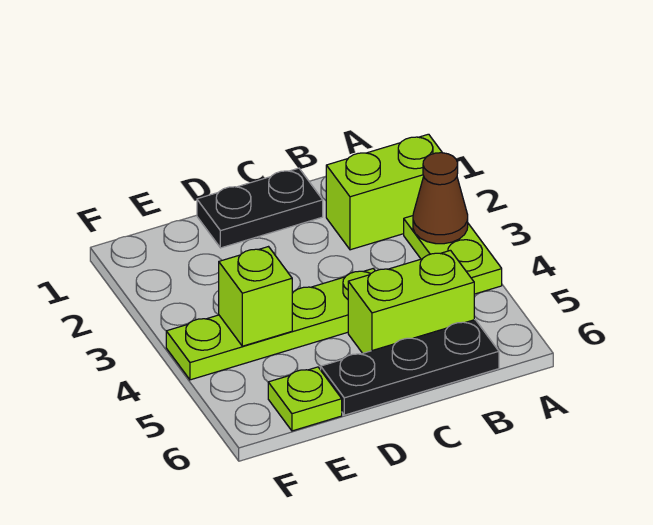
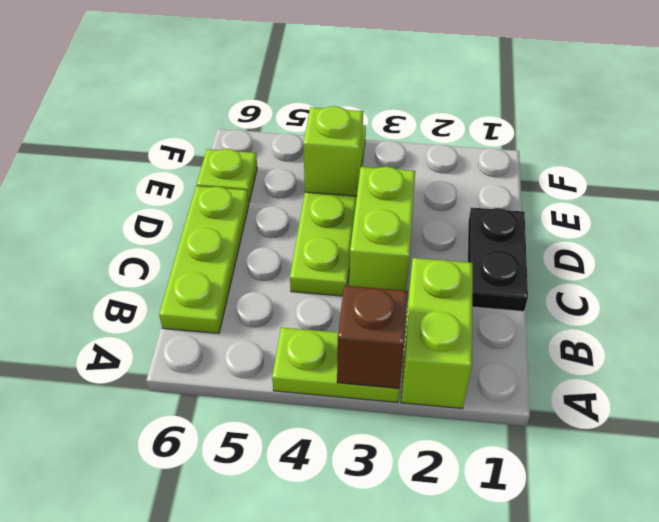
brown 1x1 cone [413,153,468,244] -> brown 1x1 brick [337,286,408,388]
lime 1x2 brick [348,250,474,353] -> lime 1x2 brick moved to [349,167,415,291]
black 1x3 plate [321,320,499,415] -> lime 1x3 plate [159,186,249,333]

